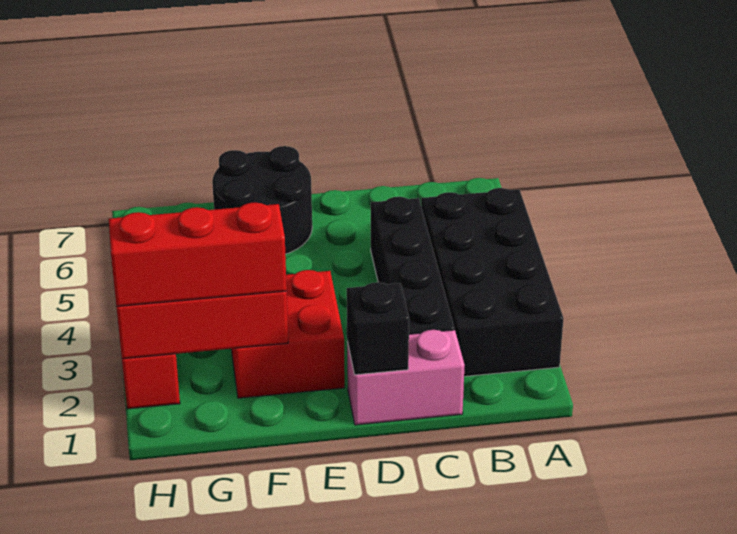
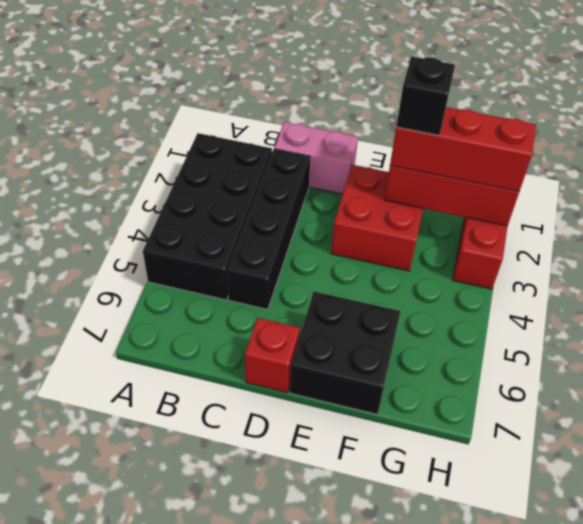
black 1x1 brick [347,282,409,375] -> black 1x1 brick moved to [396,56,455,135]
none -> red 1x1 brick [245,318,300,393]
black 2x2 round brick [212,146,312,254] -> black 2x2 brick [290,292,401,414]

